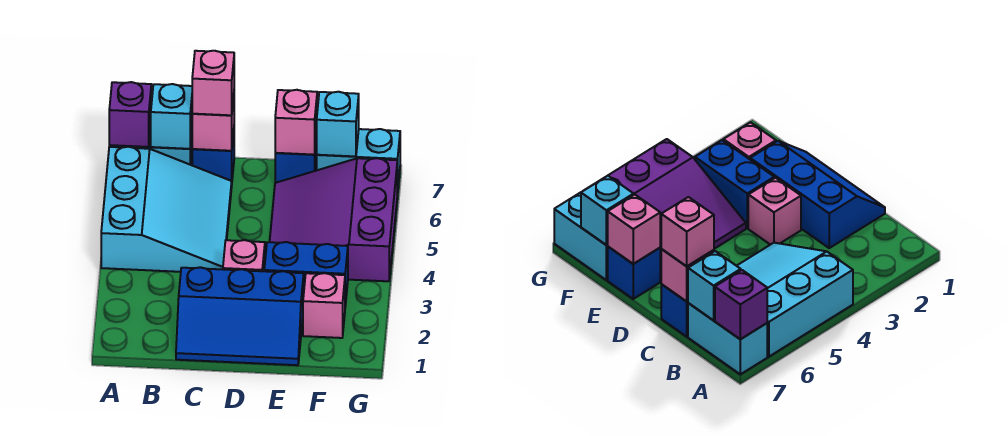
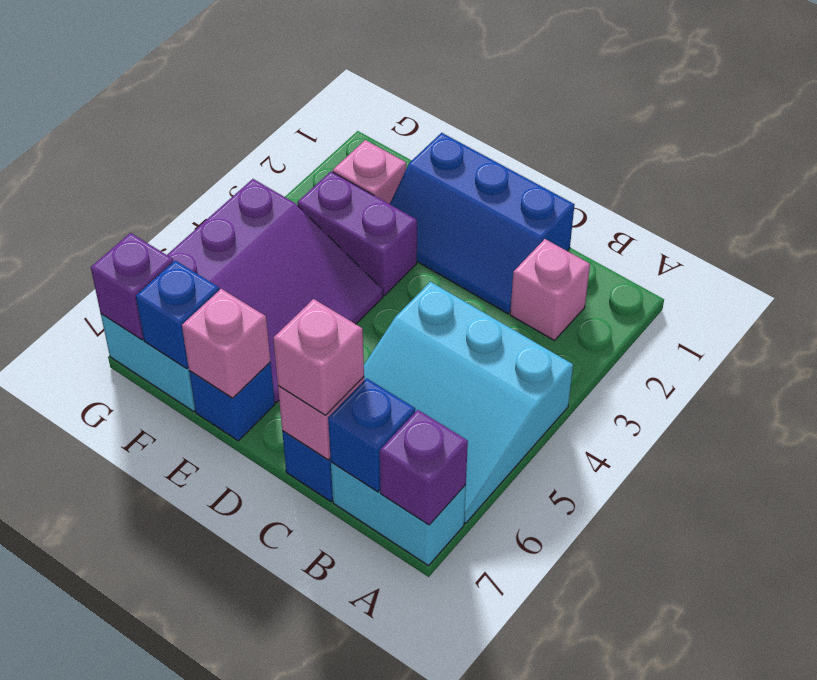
cyan 3x3 slope [101,147,232,272] -> cyan 3x3 slope turned to [364,282,573,523]
cyan 1x1 brick [151,84,192,149] -> blue 1x1 brick [328,378,415,492]
blue 2x3 slope [176,267,304,365] -> blue 2x3 slope turned to [390,133,575,314]
pink 1x1 brick [223,240,265,271] -> pink 1x1 brick moved to [510,239,590,341]
blue 1x2 brick [264,242,348,306] -> purple 1x2 brick [297,171,417,296]
cyan 1x1 brick [316,92,359,156] -> blue 1x1 brick [136,260,219,369]
none -> purple 1x1 brick [91,233,173,340]

